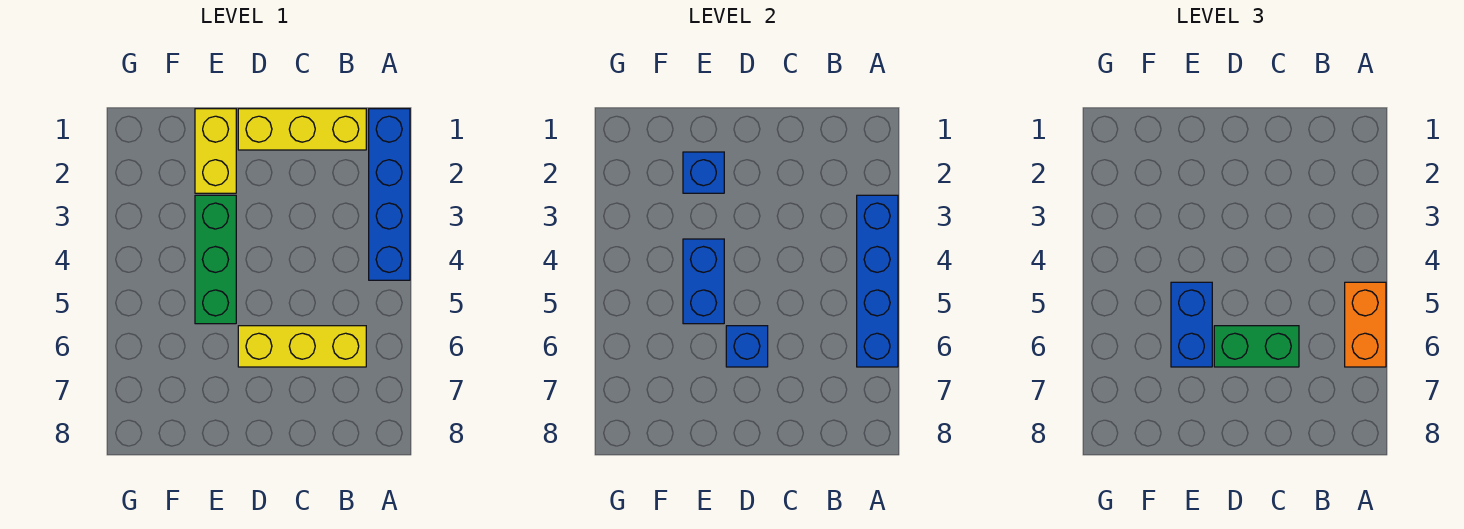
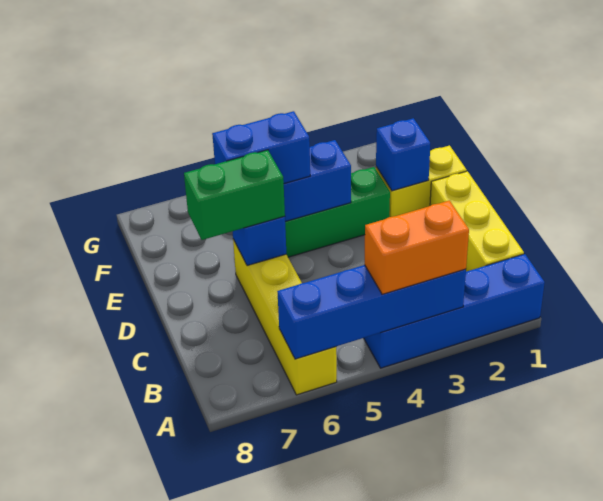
orange 1x2 brick [1345,282,1386,367] -> orange 1x2 brick moved to [365,200,469,294]
yellow 1x3 brick [238,326,366,367] -> yellow 1x4 brick [233,239,337,395]
green 1x2 brick [1214,326,1299,367] -> green 1x2 brick turned to [184,150,285,240]

